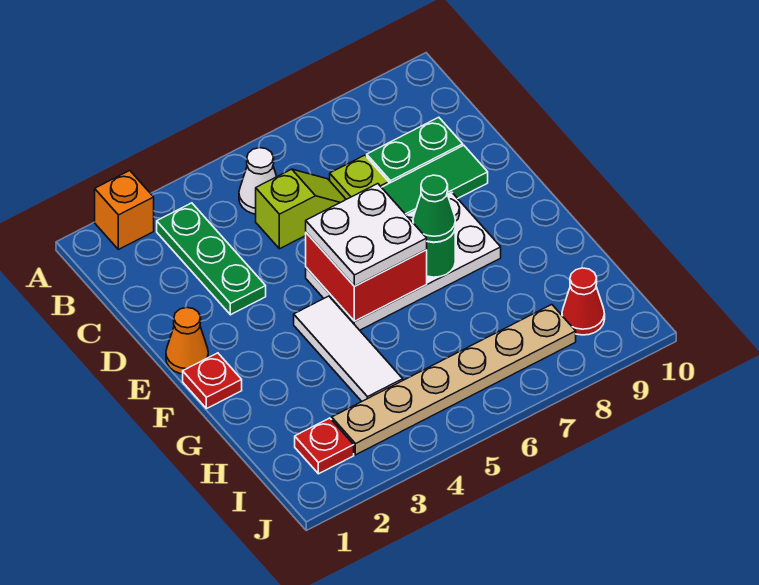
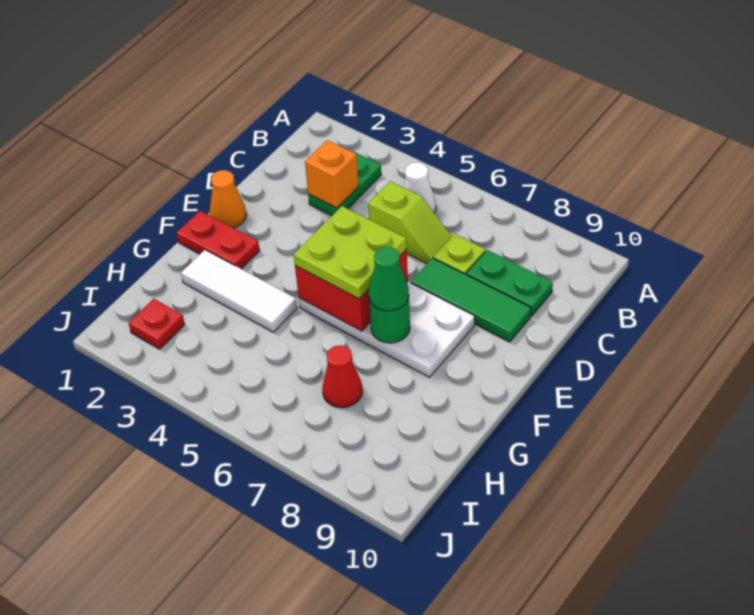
orange 1x1 brick [95,171,154,250] -> orange 1x1 brick moved to [305,140,359,208]
green 1x3 plate [157,203,266,315] -> green 1x2 plate [308,151,381,216]
white 2x2 plate [306,184,427,286] -> lime 2x2 plate [294,206,407,299]
red 1x1 plate [183,353,242,409] -> red 1x2 plate [177,211,260,269]
white 1x3 tile [294,296,403,401] -> white 1x3 tile turned to [181,250,297,332]
tan 1x6 plate [332,305,576,455] -> none
red 1x1 cone [562,268,605,335] -> red 1x1 cone moved to [322,345,362,408]

